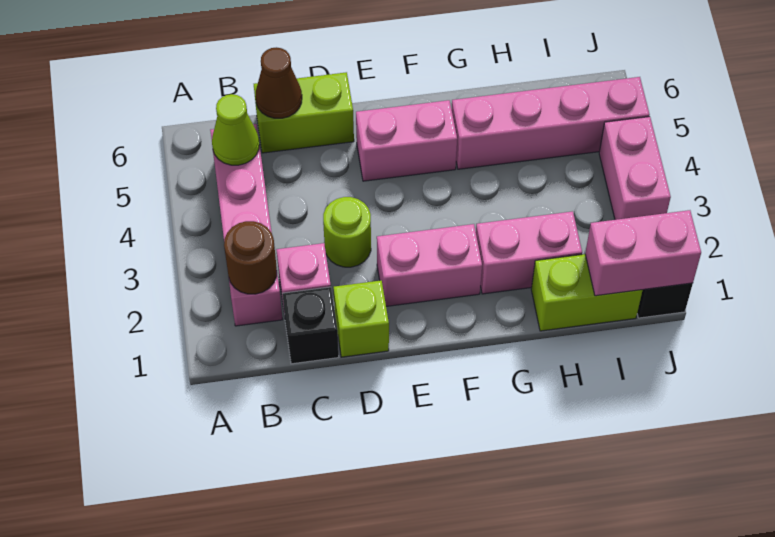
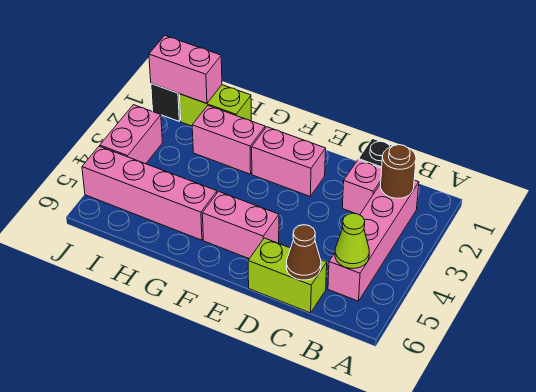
lime 1x1 brick [333,281,389,357] -> none
lime 1x1 round brick [323,197,371,267] -> none

